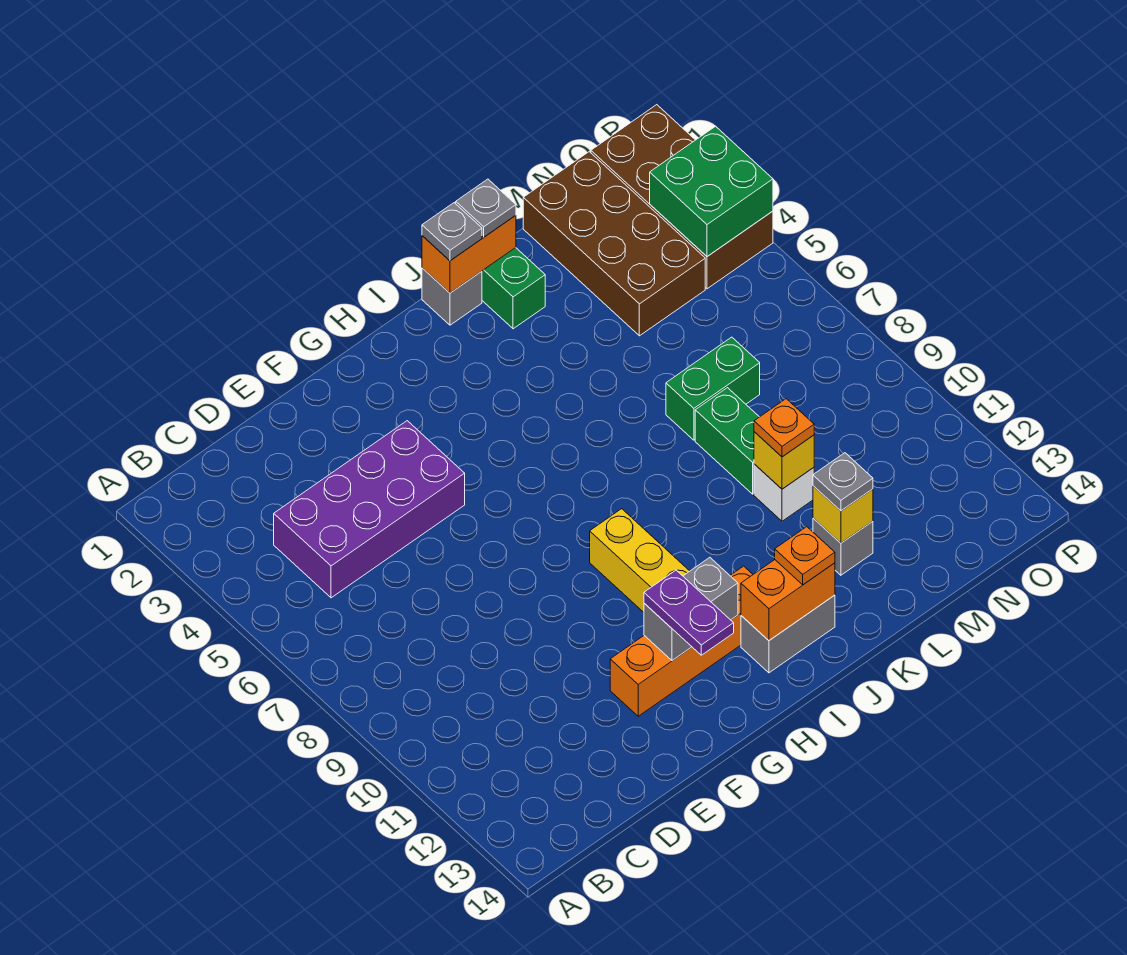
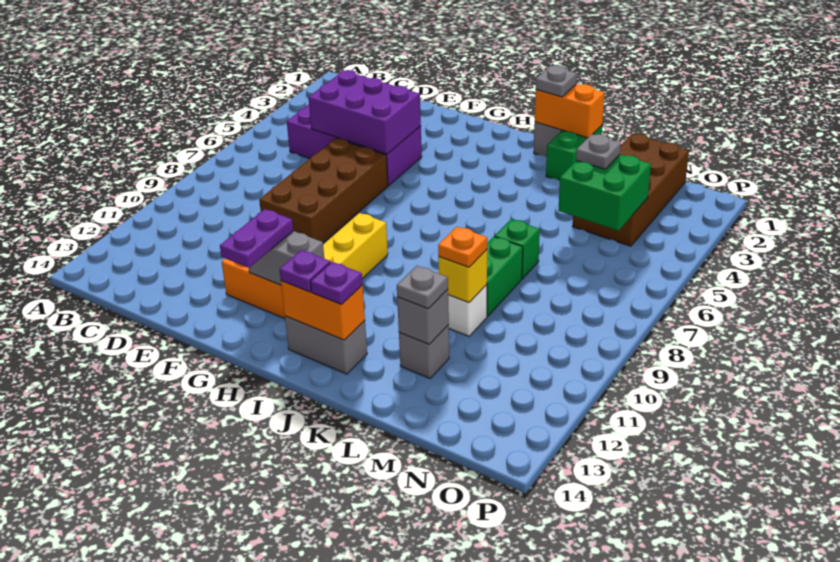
none -> purple 2x3 brick [309,70,421,154]
none -> purple 1x1 plate [279,250,330,292]
orange 1x1 plate [775,527,835,585] -> purple 1x1 plate [310,262,363,305]
grey 1x1 plate [456,179,516,237] -> grey 1x1 plate moved to [576,134,621,169]
green 1x2 brick [666,337,760,440] -> green 1x1 brick [495,219,540,278]
yellow 1x1 brick [813,486,873,543] -> grey 1x1 brick [397,289,449,344]
brown 2x4 brick [591,105,773,289] -> brown 2x4 brick moved to [259,138,388,243]
green 2x2 brick [650,126,773,257] -> green 2x2 brick moved to [558,155,651,231]

